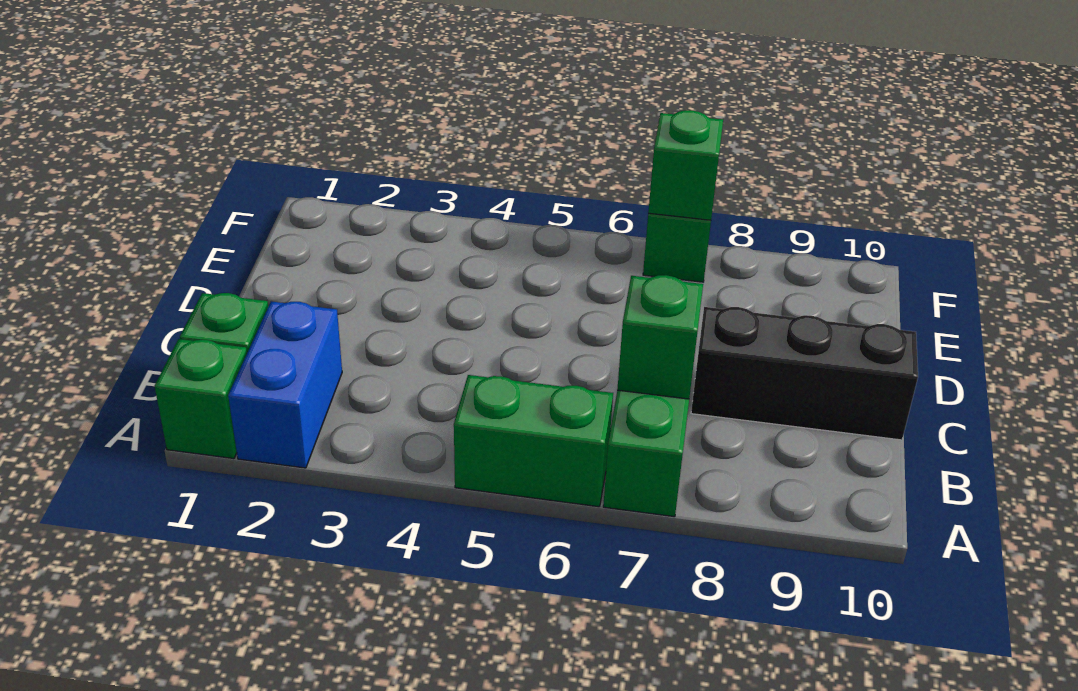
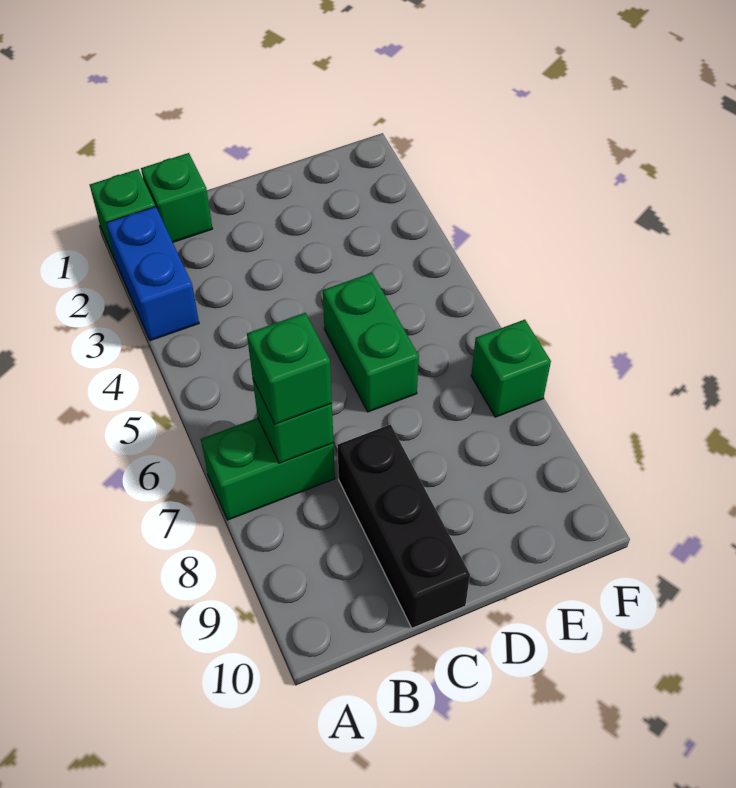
blue 1x2 brick [228,301,342,468] -> blue 1x2 brick turned to [106,206,199,341]
green 1x2 brick [454,375,613,507] -> green 1x2 brick moved to [323,273,419,412]
green 1x1 brick [648,110,723,220] -> green 1x1 brick moved to [247,313,332,424]

